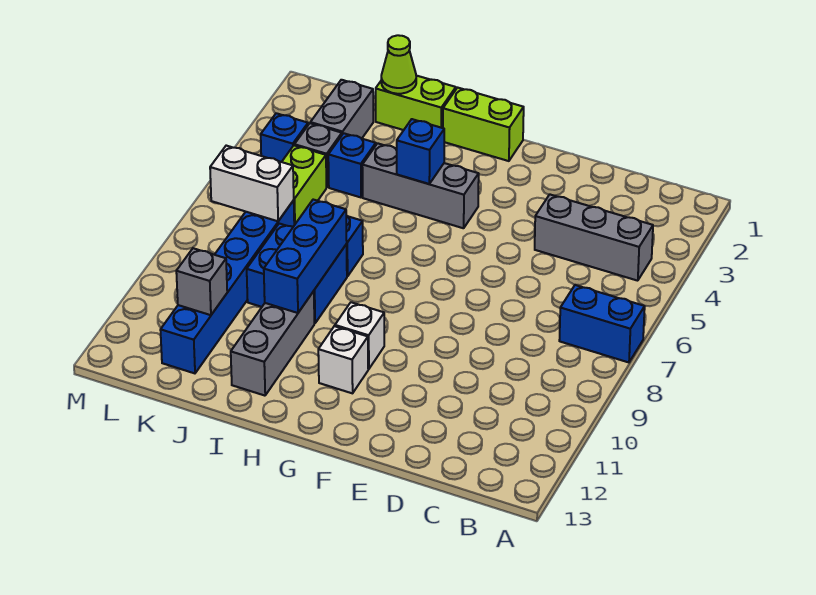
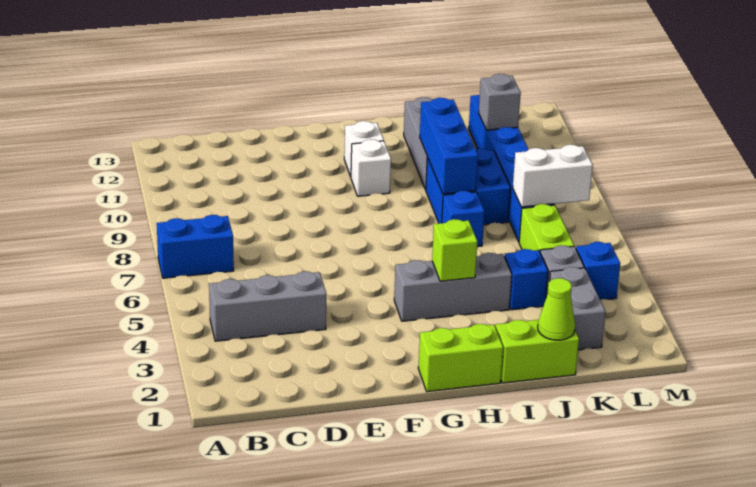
blue 1x1 brick [397,119,444,184] -> lime 1x1 brick [432,219,477,281]

